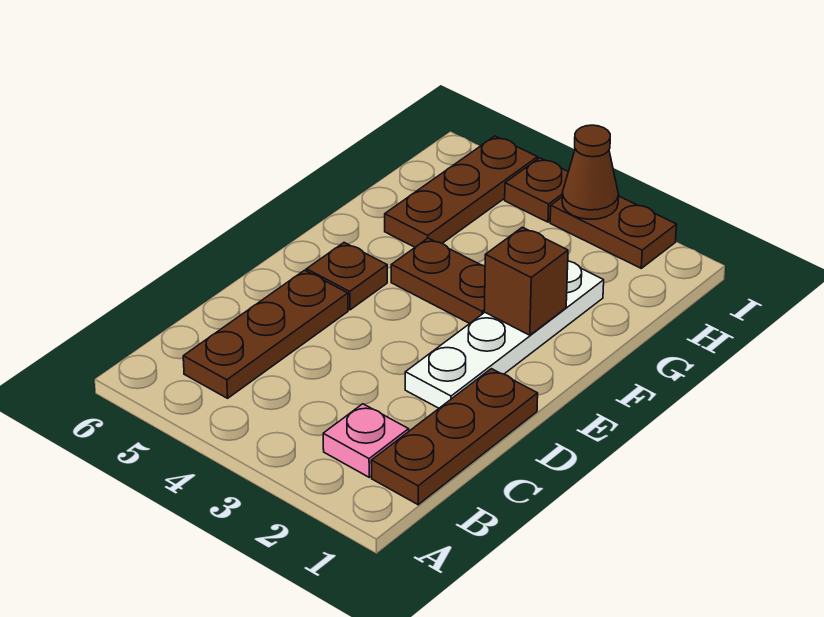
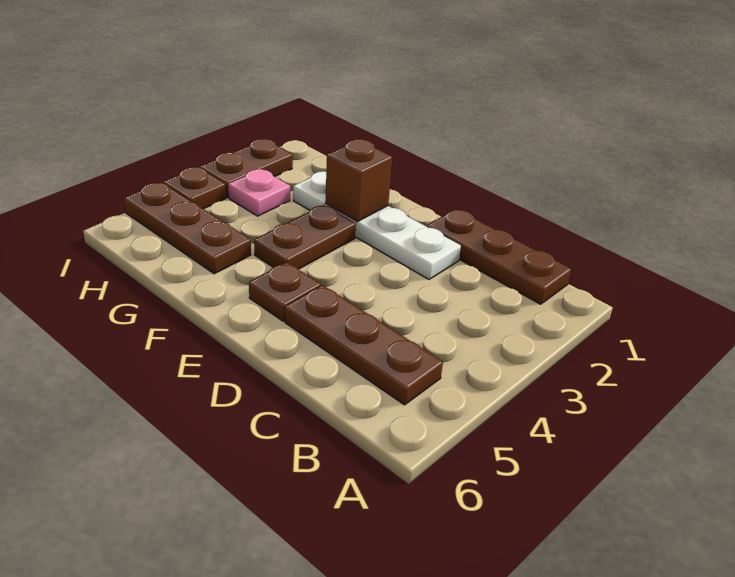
pink 1x1 plate [323,404,409,477] -> pink 1x1 plate moved to [228,169,290,216]
brown 1x1 cone [562,125,619,219] -> none

